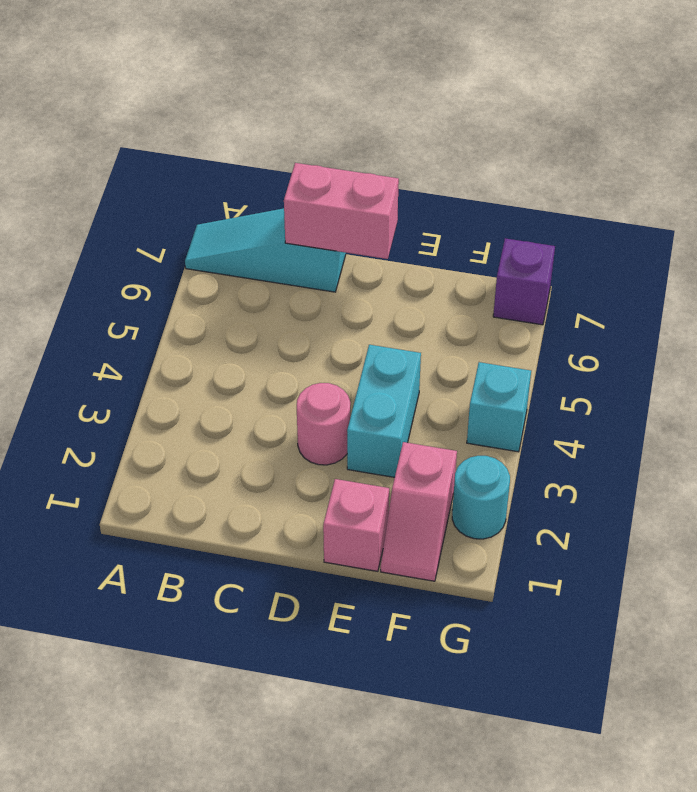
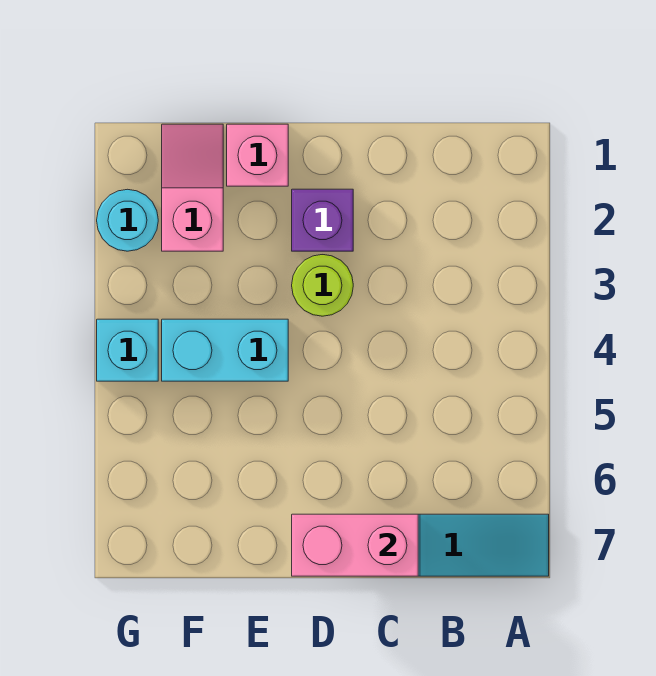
pink 1x1 round brick [297,383,350,465] -> lime 1x1 round brick [292,255,353,316]
cyan 1x2 brick [347,345,421,477] -> cyan 1x2 brick turned to [162,319,288,381]
purple 1x1 brick [493,238,555,325] -> purple 1x1 brick moved to [292,189,353,251]

